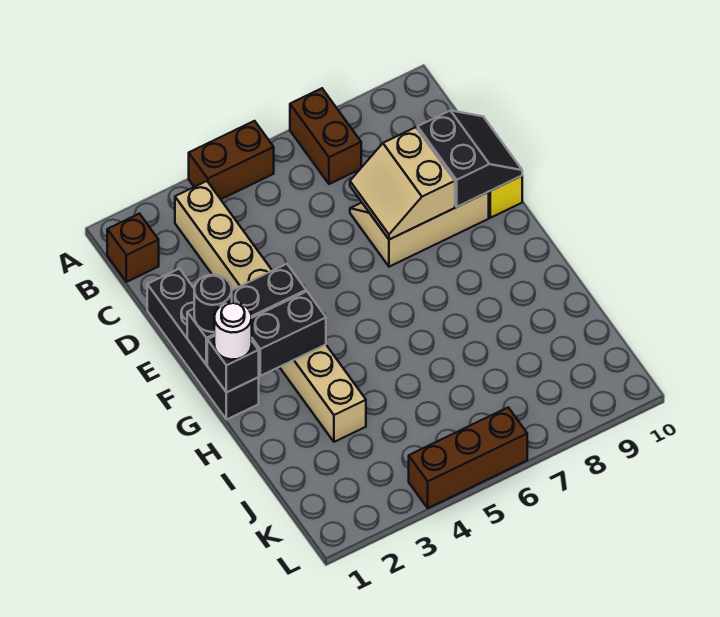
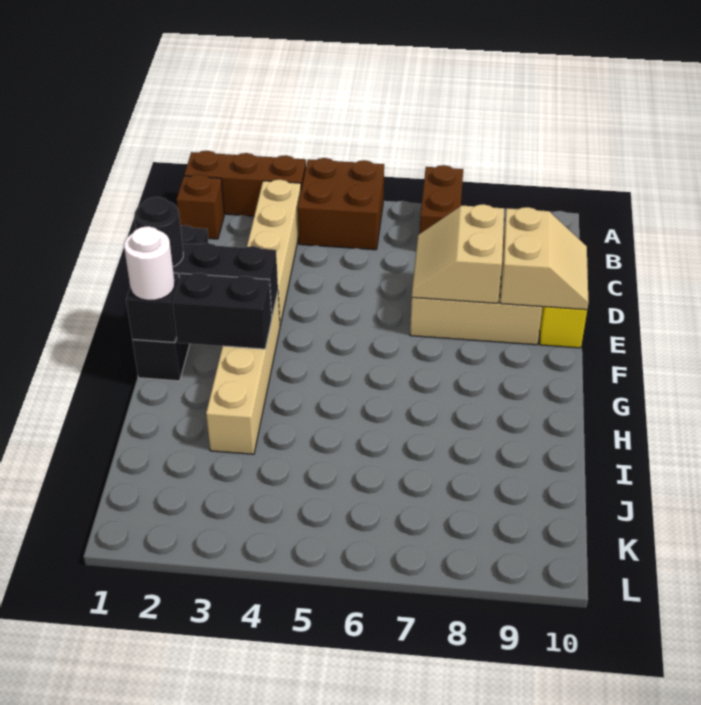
brown 1x2 brick [189,121,274,199] -> brown 2x2 brick [298,158,384,250]
black 2x2 slope [418,111,522,207] -> tan 2x2 slope [500,207,589,310]
brown 1x3 brick [409,408,527,508] -> brown 1x3 brick moved to [184,151,306,216]

